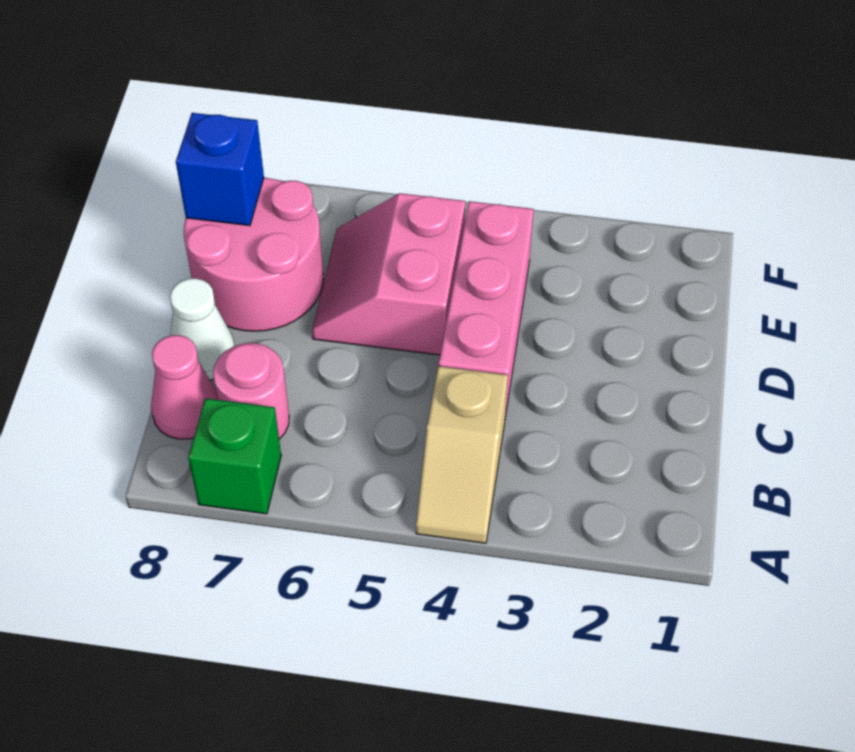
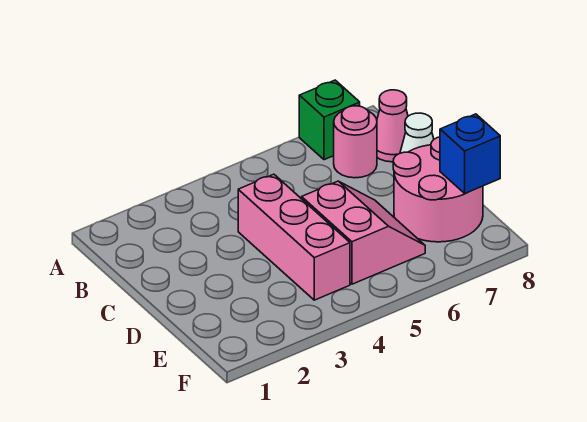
tan 1x2 slope [416,366,508,543] -> none

